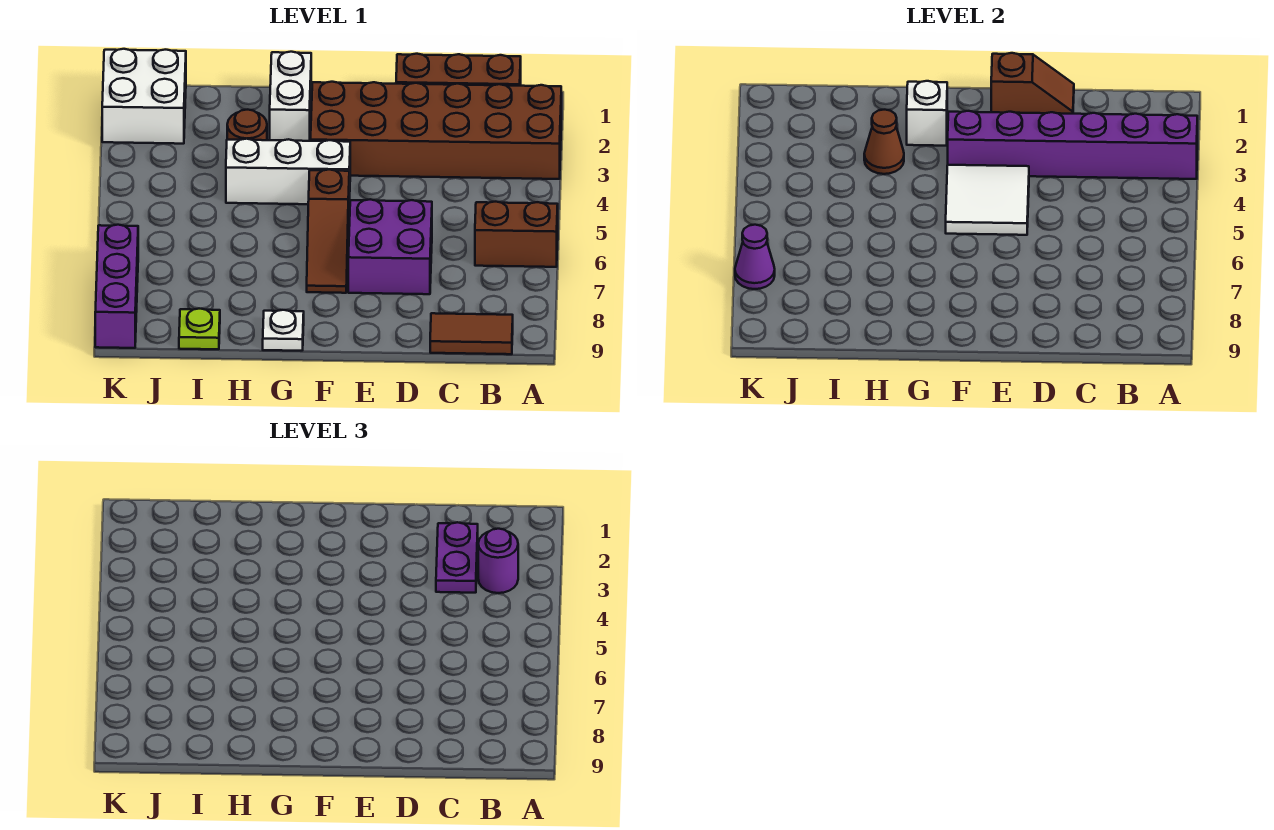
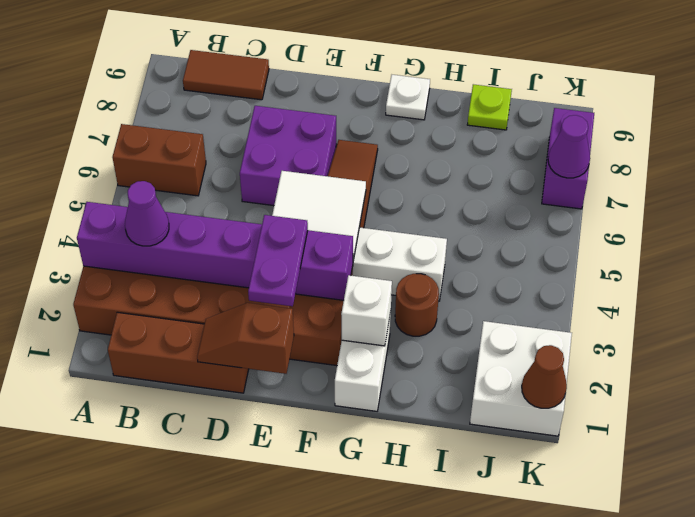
purple 1x1 round brick [478,529,518,593] -> purple 1x1 cone [125,181,169,246]
purple 1x2 plate [436,522,478,593] -> purple 1x2 plate moved to [248,215,308,306]
brown 1x1 cone [864,110,904,174] -> brown 1x1 cone moved to [522,345,567,408]
purple 1x3 brick [95,225,138,348] -> purple 1x2 brick [542,108,594,209]

